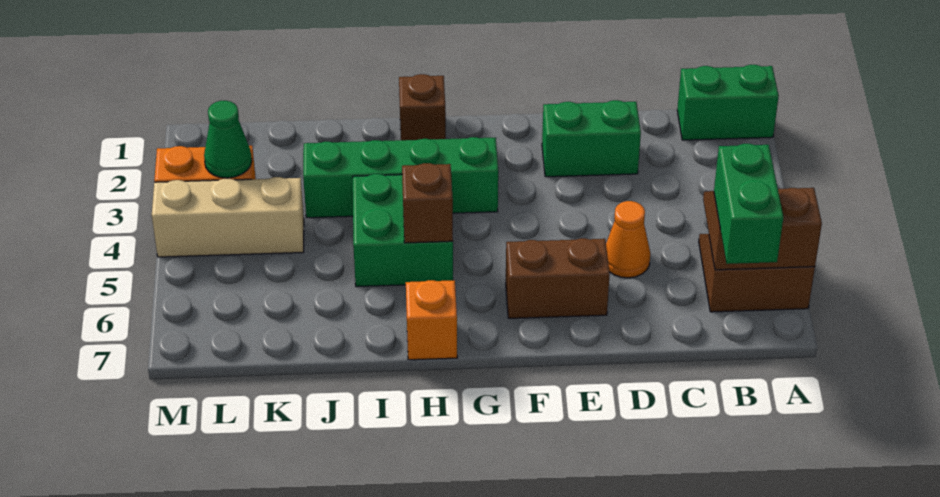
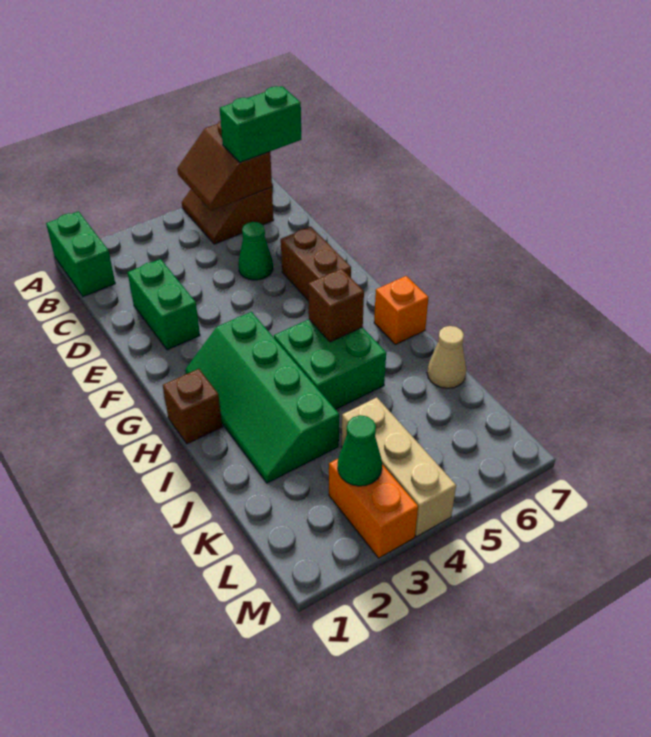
orange 1x1 cone [606,201,650,278] -> green 1x1 cone [238,222,273,280]
none -> tan 1x1 cone [427,326,466,388]

